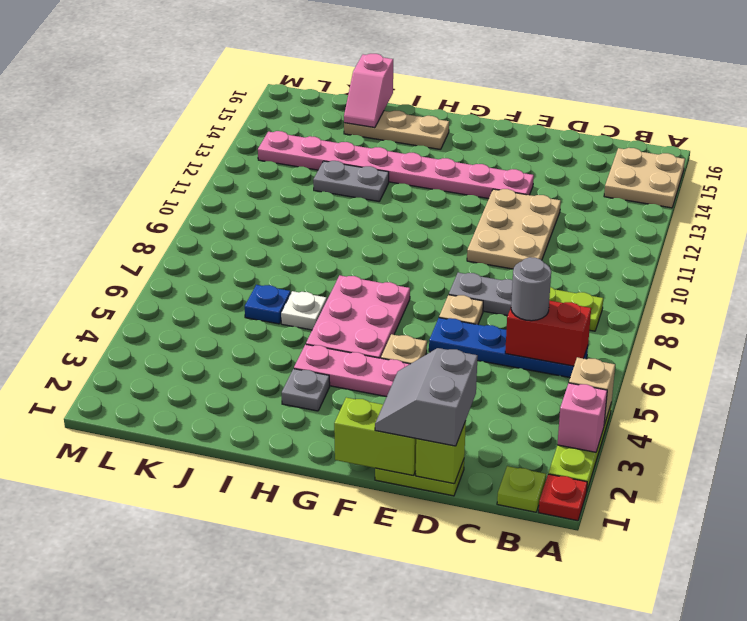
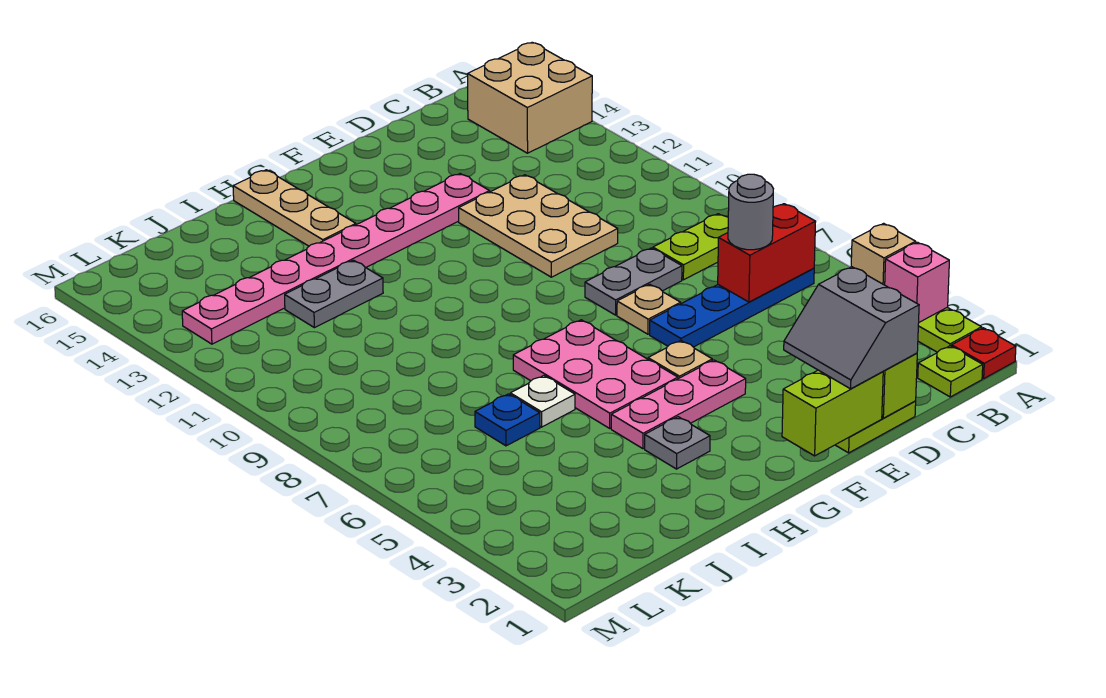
tan 2x2 plate [604,148,685,208] -> tan 2x2 brick [468,42,592,153]
tan 1x3 plate [344,111,449,150] -> tan 1x3 plate turned to [233,170,356,246]
pink 1x2 slope [344,54,393,128] -> none

